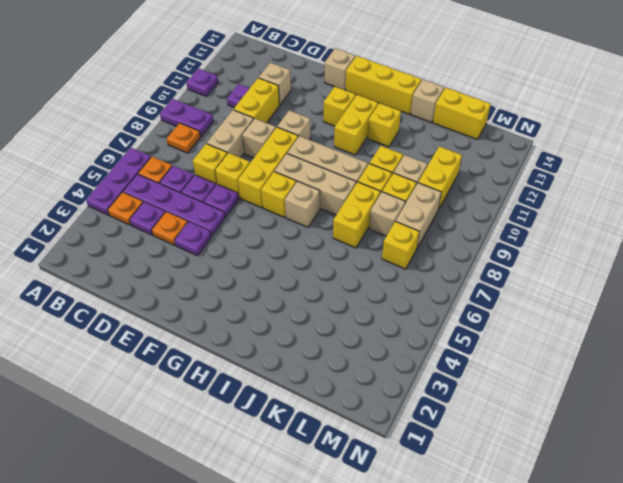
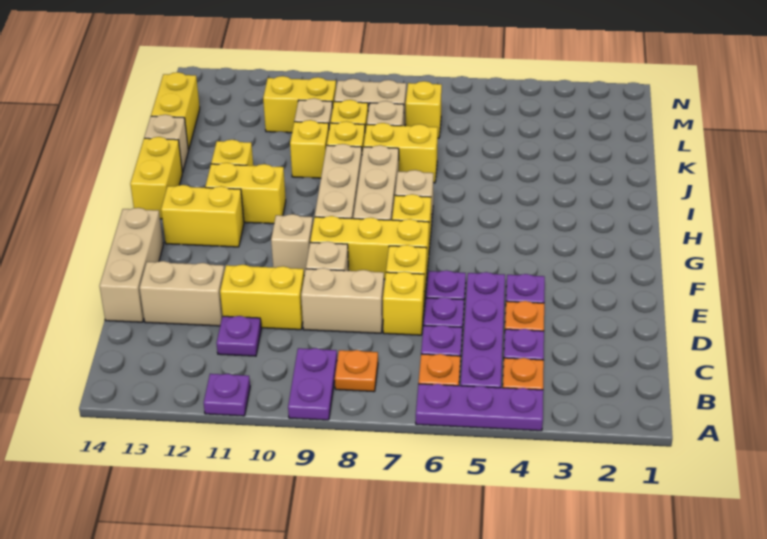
tan 1x1 brick [259,63,291,105] -> tan 1x2 brick [140,261,225,326]
tan 1x1 brick [325,48,355,90] -> tan 1x3 brick [100,208,163,322]
yellow 1x1 brick [324,86,356,126] -> yellow 1x2 brick [161,185,244,247]
yellow 1x3 brick [346,56,421,114] -> yellow 1x2 brick [130,137,183,219]

